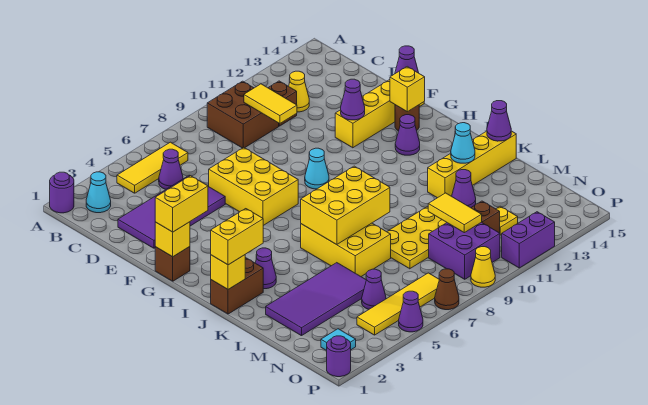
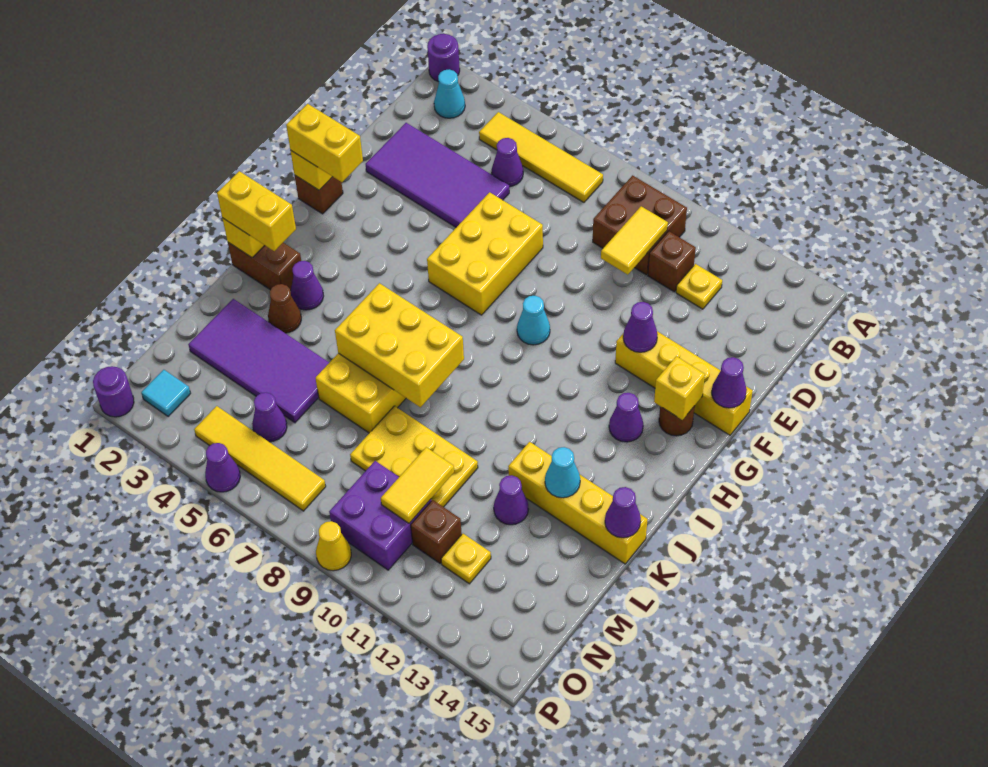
yellow 1x3 tile [117,142,188,193] -> yellow 1x4 tile [479,112,603,202]
yellow 1x1 cone [289,71,309,112] -> yellow 1x1 plate [676,264,722,309]
brown 1x1 cone [435,269,459,310] -> brown 1x1 cone moved to [268,284,301,333]
purple 1x2 brick [502,212,555,268] -> none

